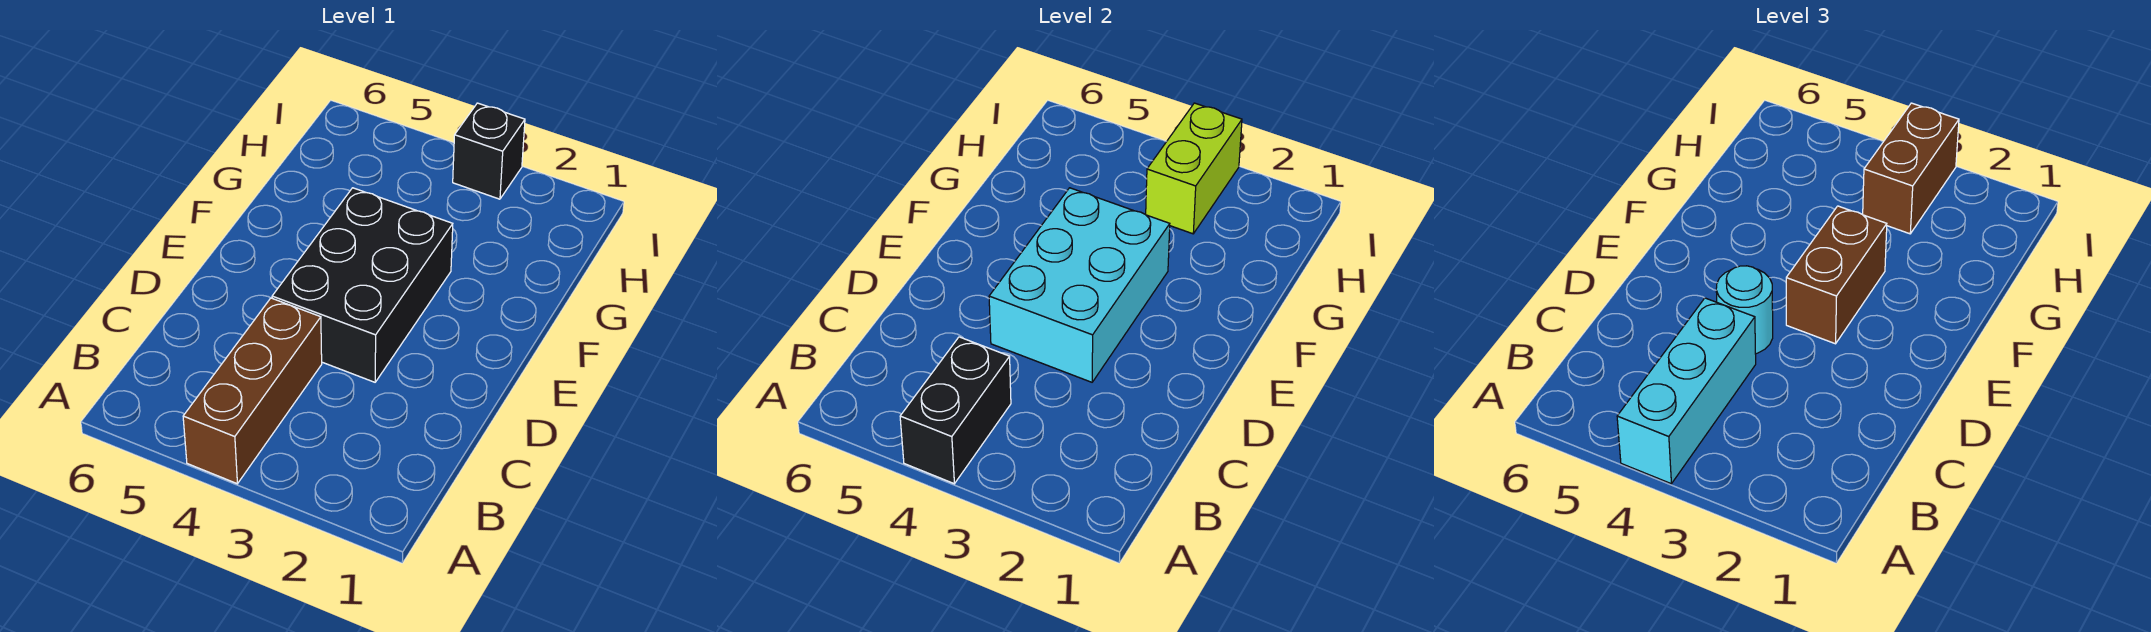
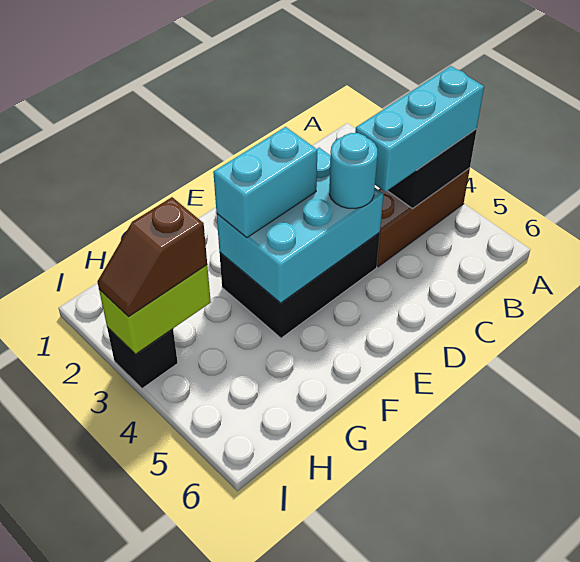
brown 1x2 brick [1786,206,1887,344] -> cyan 1x2 brick [213,127,317,238]
brown 1x2 brick [1863,103,1959,234] -> brown 1x2 slope [97,197,207,317]

